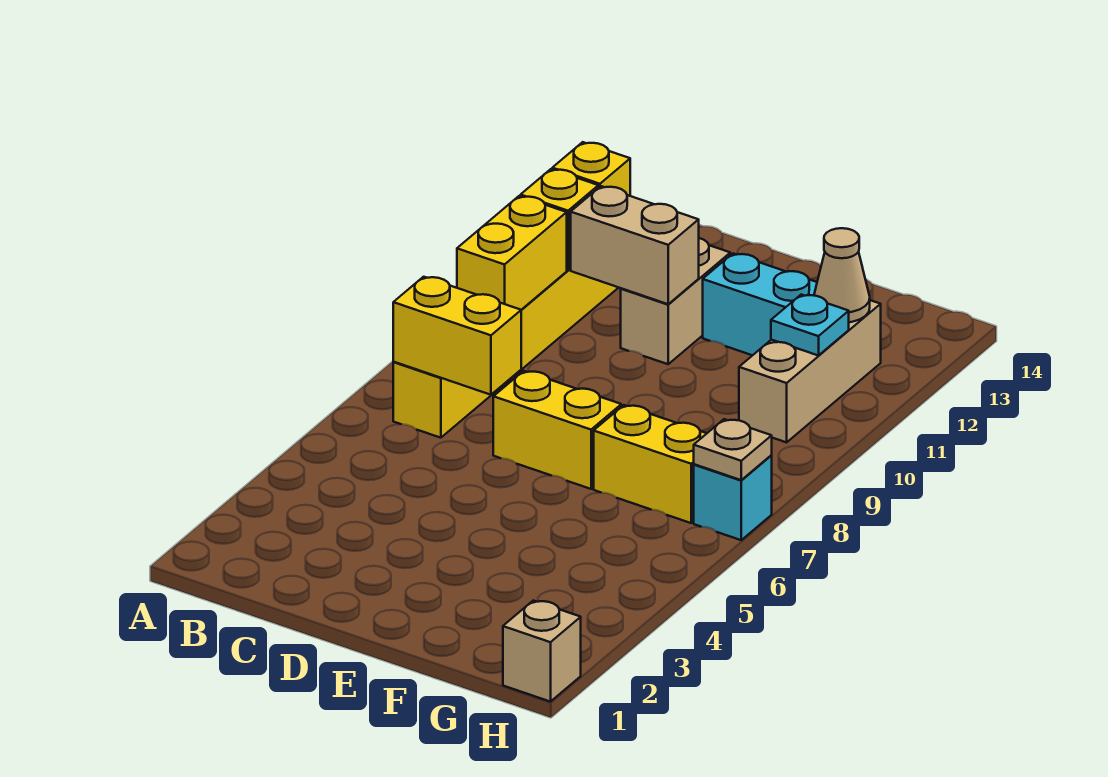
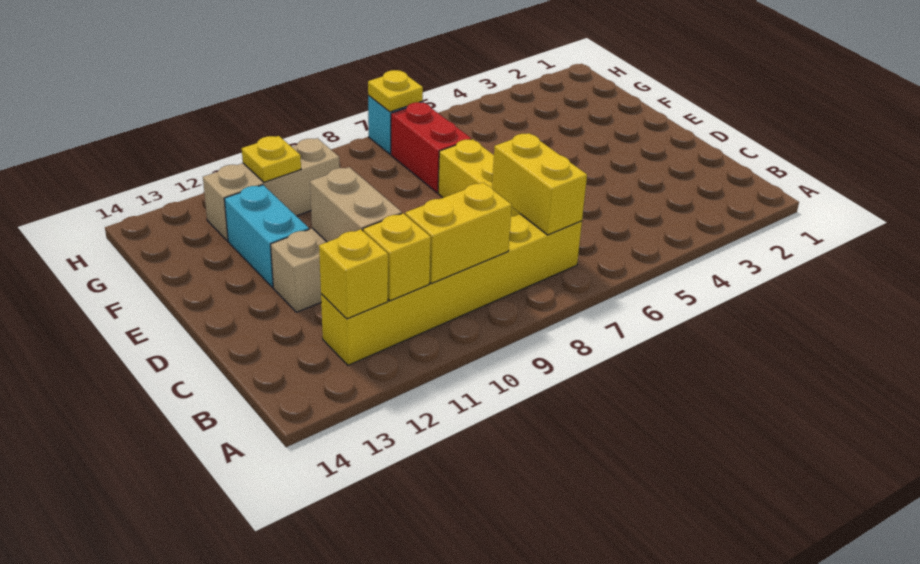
yellow 1x2 brick [594,405,707,523] -> red 1x2 brick [391,102,471,193]
cyan 1x1 plate [771,295,849,356] -> yellow 1x1 plate [242,136,301,182]
tan 1x1 cone [814,228,870,322] -> none
tan 1x1 brick [503,601,581,702] -> none
tan 1x1 plate [694,419,772,480] -> yellow 1x1 plate [368,70,423,112]

